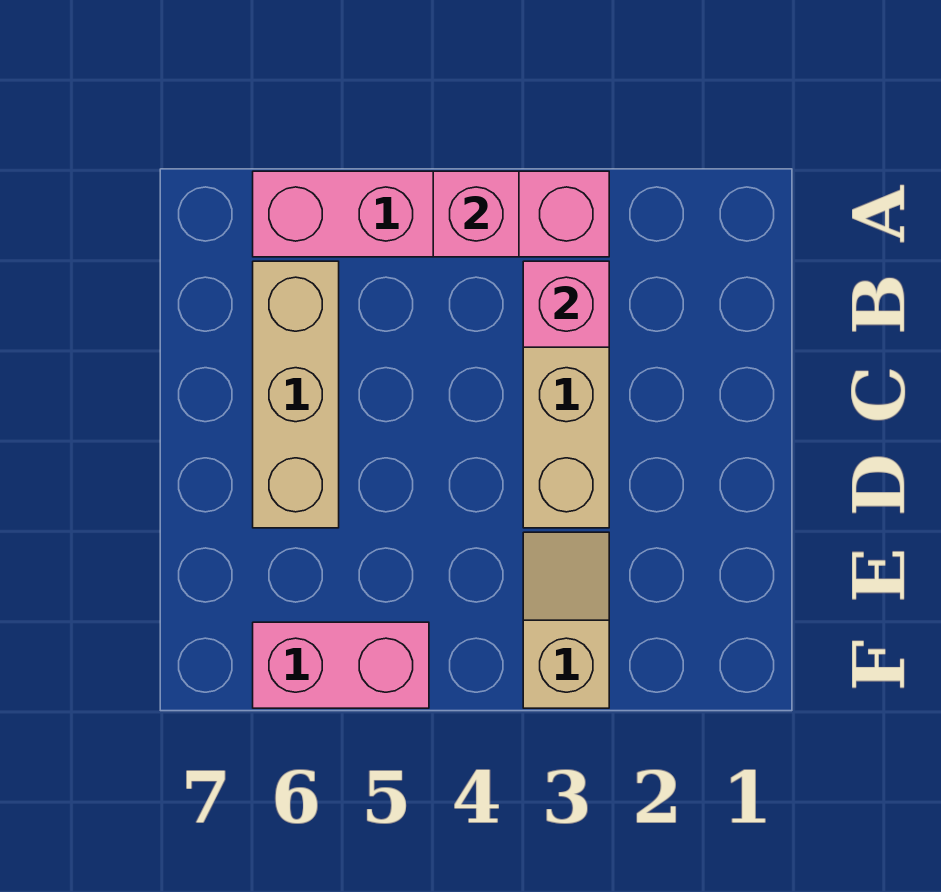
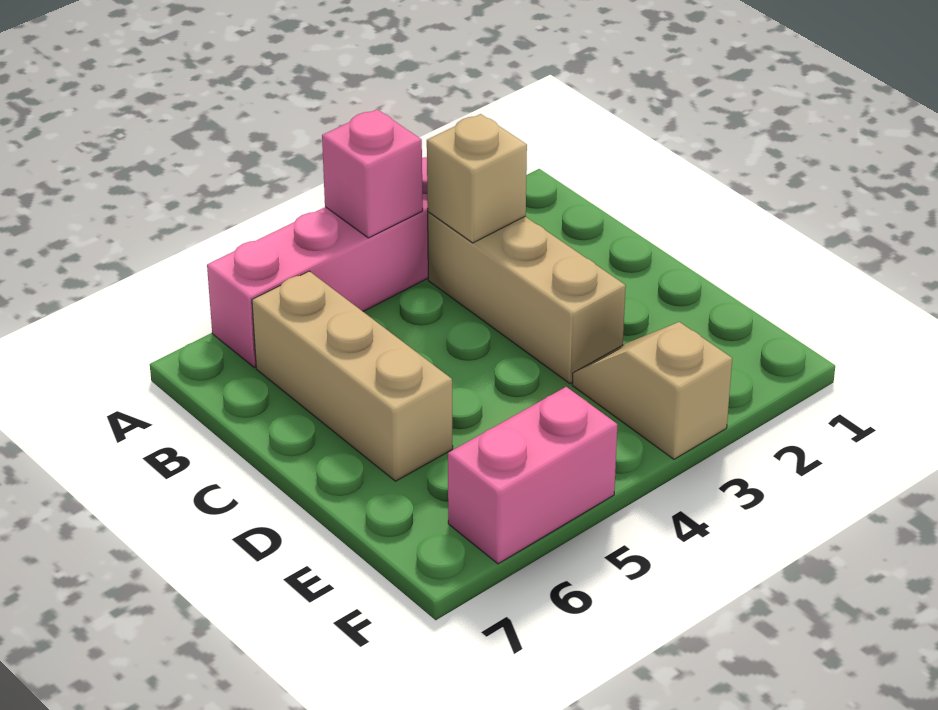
pink 1x1 brick [523,261,609,347] -> tan 1x1 brick [427,114,527,243]

